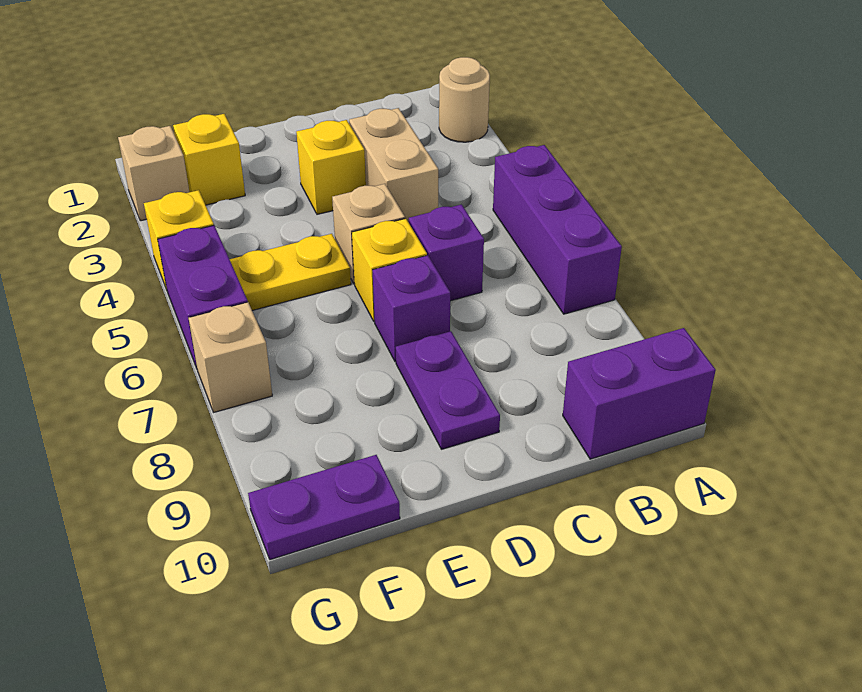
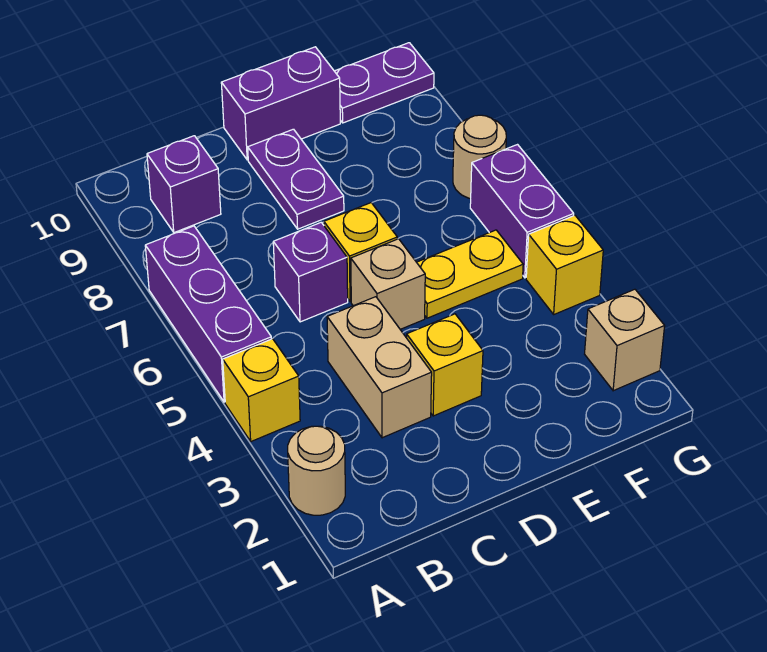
purple 1x2 brick [563,328,716,459] -> purple 1x2 brick moved to [221,47,340,160]
purple 1x1 brick [373,255,450,362] -> purple 1x1 brick moved to [147,136,221,233]
yellow 1x1 brick [173,114,245,205] -> yellow 1x1 brick moved to [223,339,300,441]
tan 1x1 brick [189,302,272,412] -> tan 1x1 round brick [453,115,506,199]

